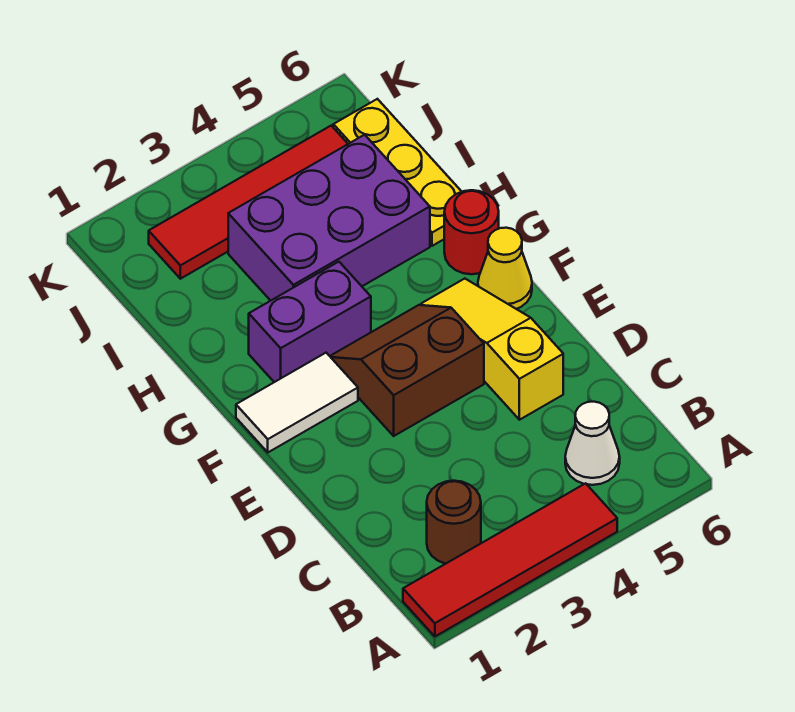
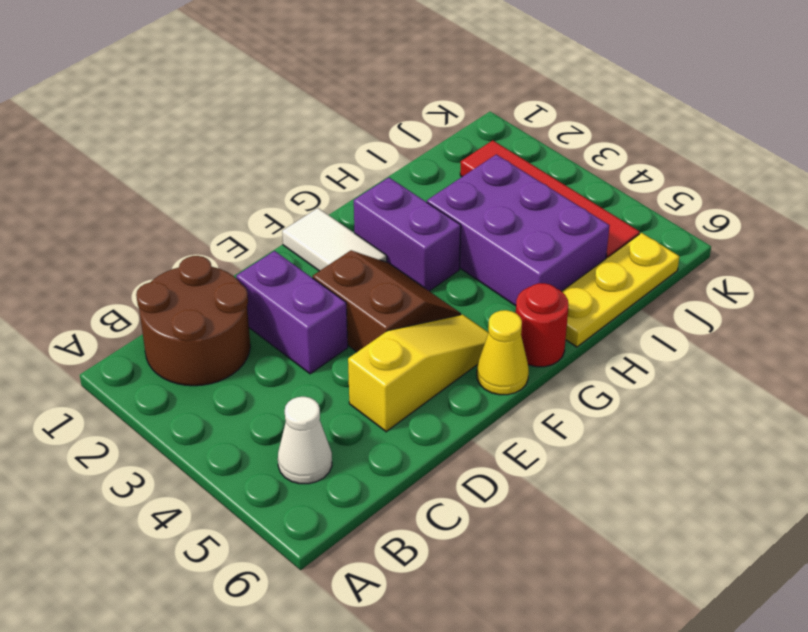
red 1x4 tile [403,483,617,636] -> none
brown 1x1 round brick [427,481,481,564] -> brown 2x2 round brick [136,256,250,386]
none -> purple 1x2 brick [236,251,348,374]

